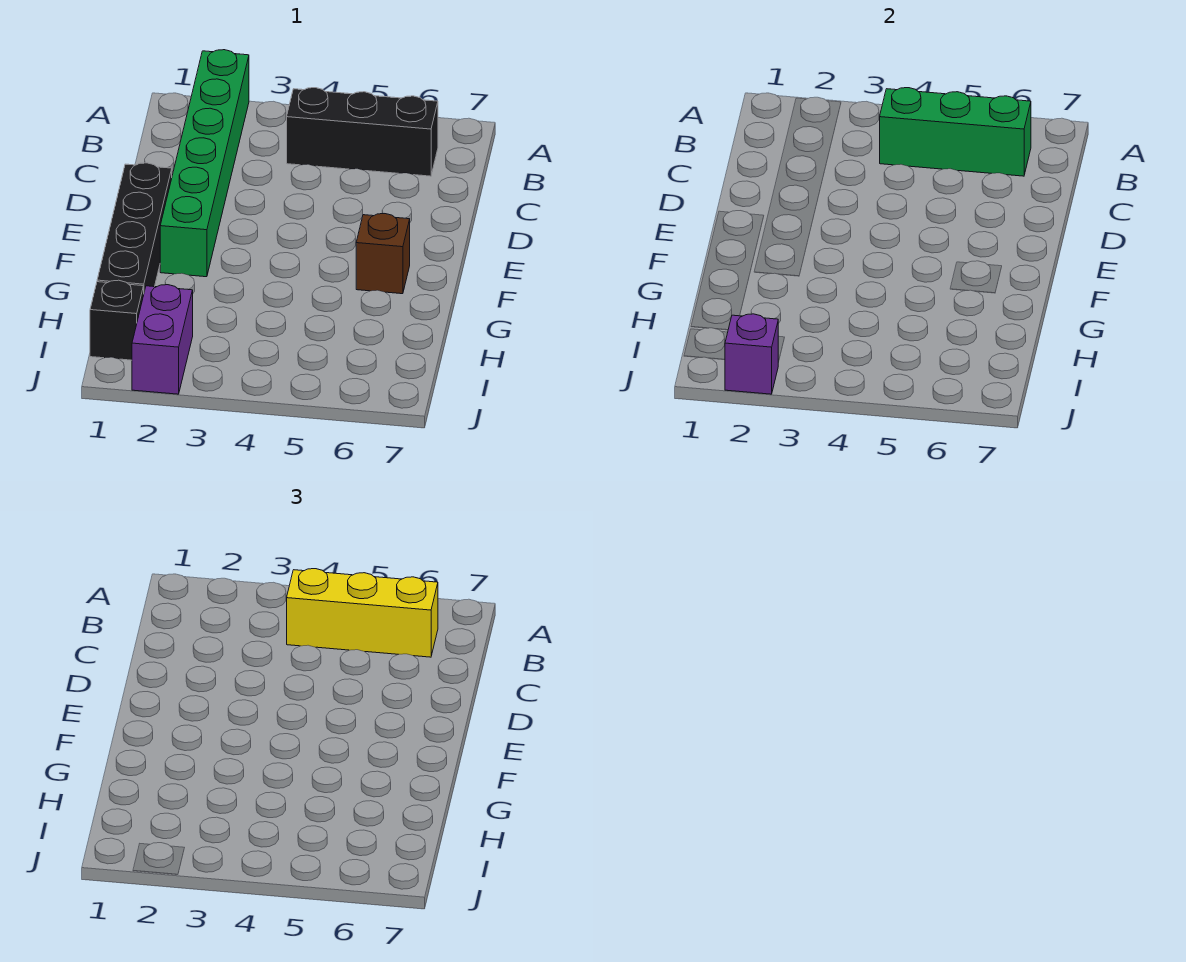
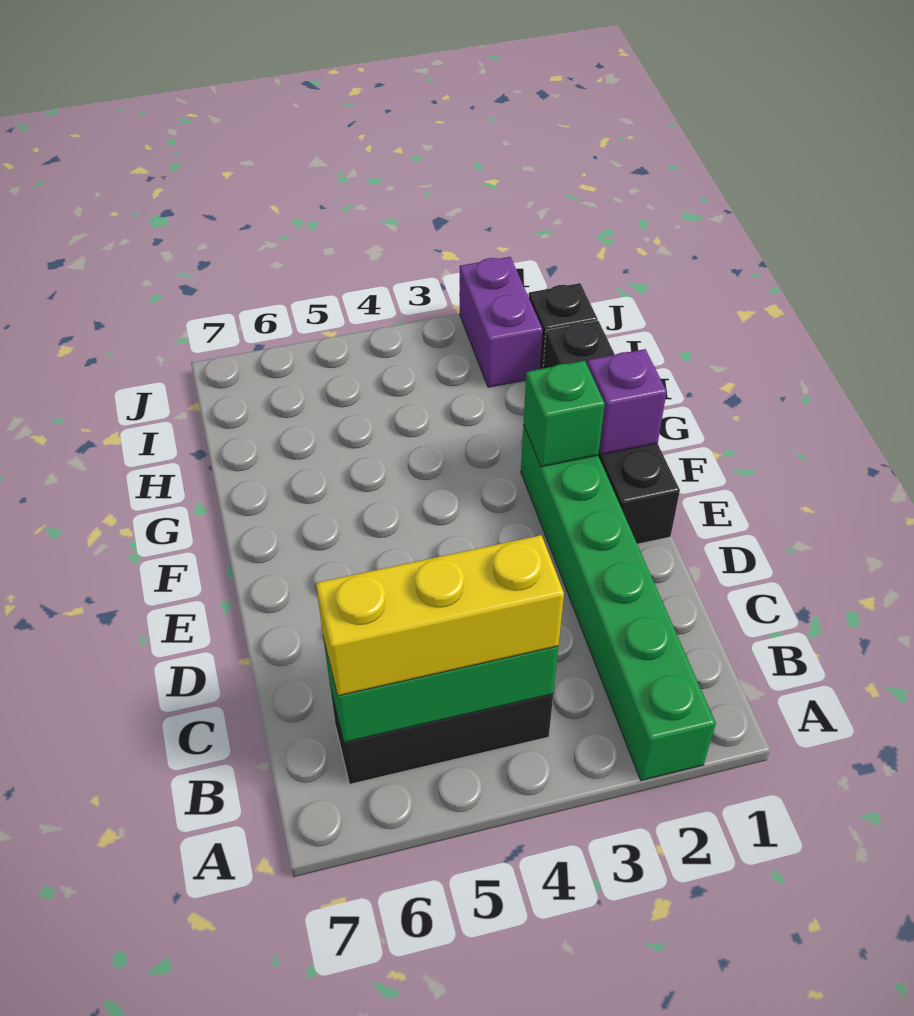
none -> green 1x1 brick [524,361,605,467]
brown 1x1 brick [356,214,410,294] -> none
purple 1x1 brick [725,314,778,394] -> purple 1x1 brick moved to [587,349,667,455]

